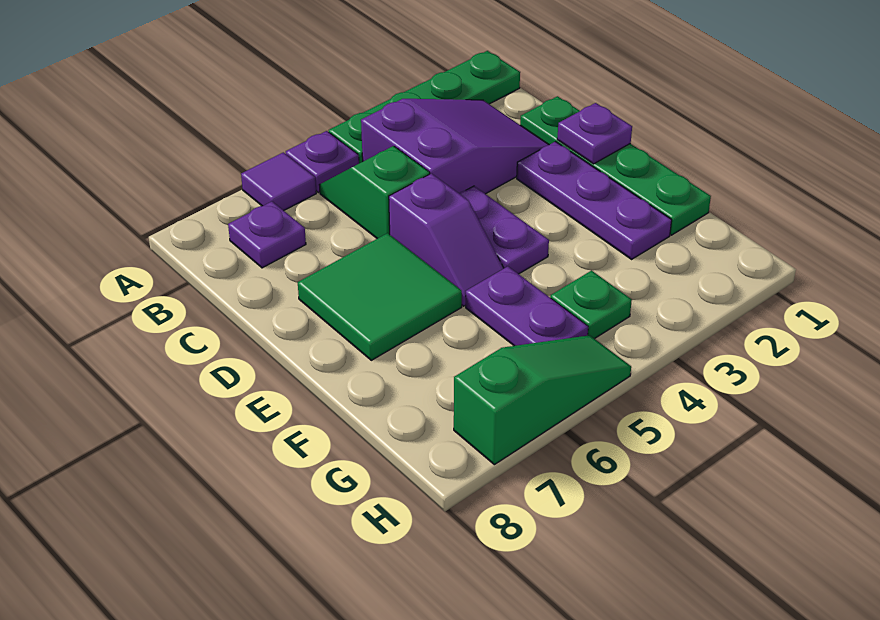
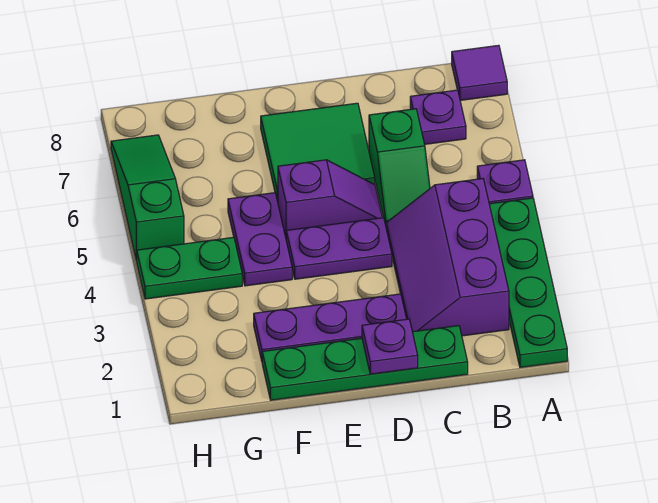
purple 1x1 tile [241,152,316,211] -> purple 1x1 tile moved to [452,45,507,100]
purple 2x3 slope [361,99,549,194] -> purple 2x3 slope turned to [386,179,509,336]
green 1x2 slope [320,146,430,239] -> green 1x2 slope turned to [369,109,430,225]
purple 1x2 slope [389,173,504,306] -> purple 1x2 slope turned to [278,160,383,237]
purple 1x2 plate [466,266,588,346] -> purple 1x2 plate turned to [228,193,292,286]
green 1x1 plate [550,270,632,339] -> green 1x2 plate [137,237,242,299]
green 1x3 slope [454,335,631,465] -> green 1x3 slope turned to [111,135,184,261]

